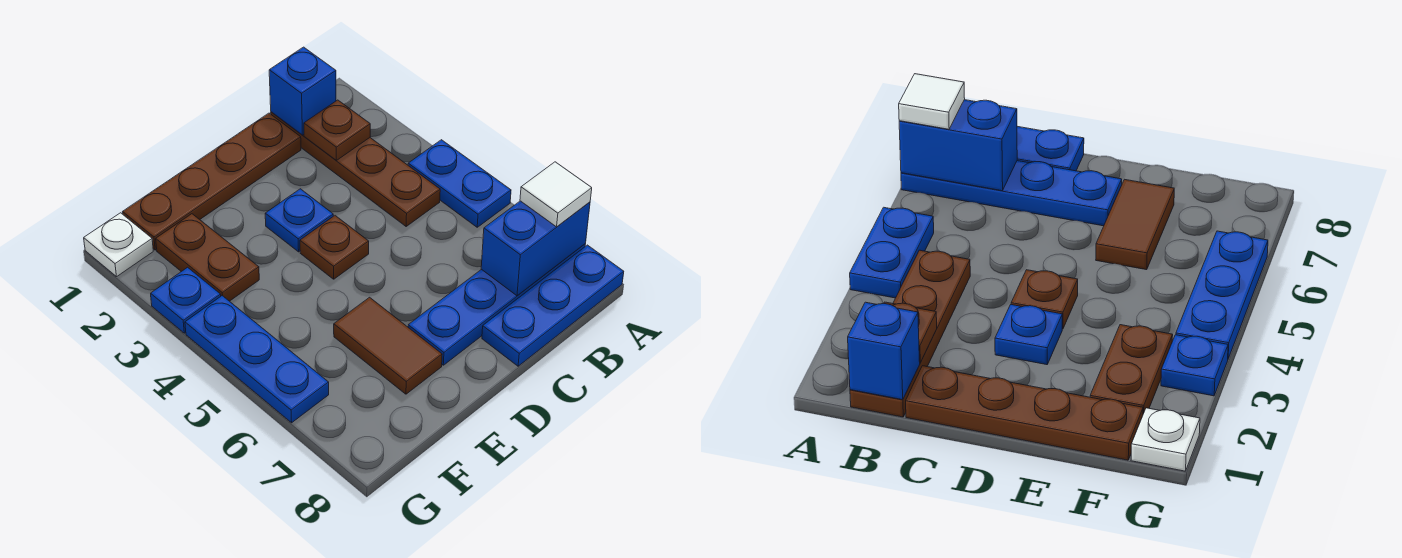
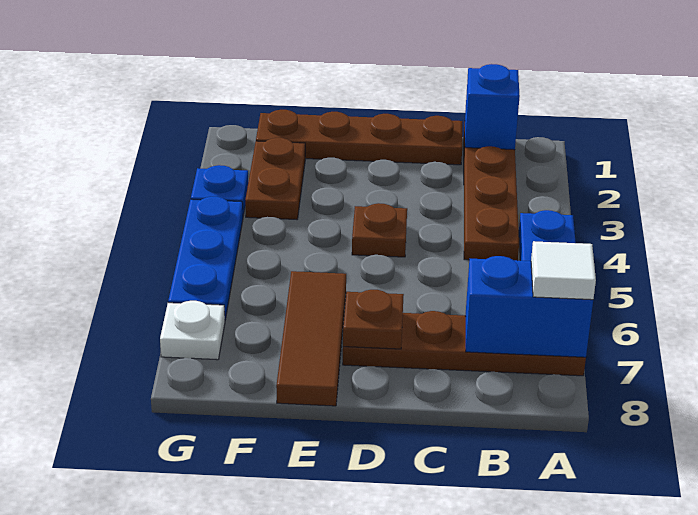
blue 1x4 plate [408,244,585,365] -> brown 1x4 plate [343,311,586,376]
blue 1x3 plate [482,245,624,366] -> none
brown 1x1 plate [304,100,370,160] -> brown 1x1 plate moved to [343,290,404,349]
blue 1x1 plate [265,189,333,252] -> none
brown 1x2 tile [334,297,442,394] -> brown 1x3 tile [276,271,346,406]
white 1x1 plate [84,213,153,277] -> white 1x1 plate moved to [160,301,225,360]

